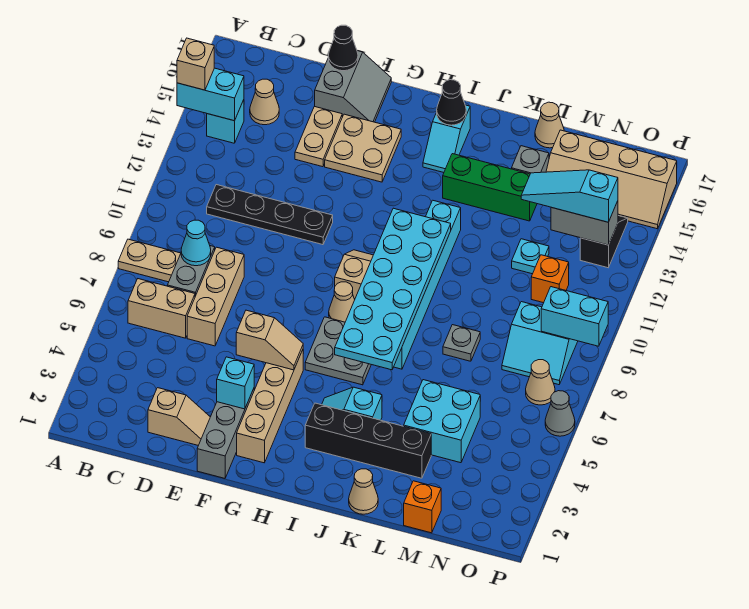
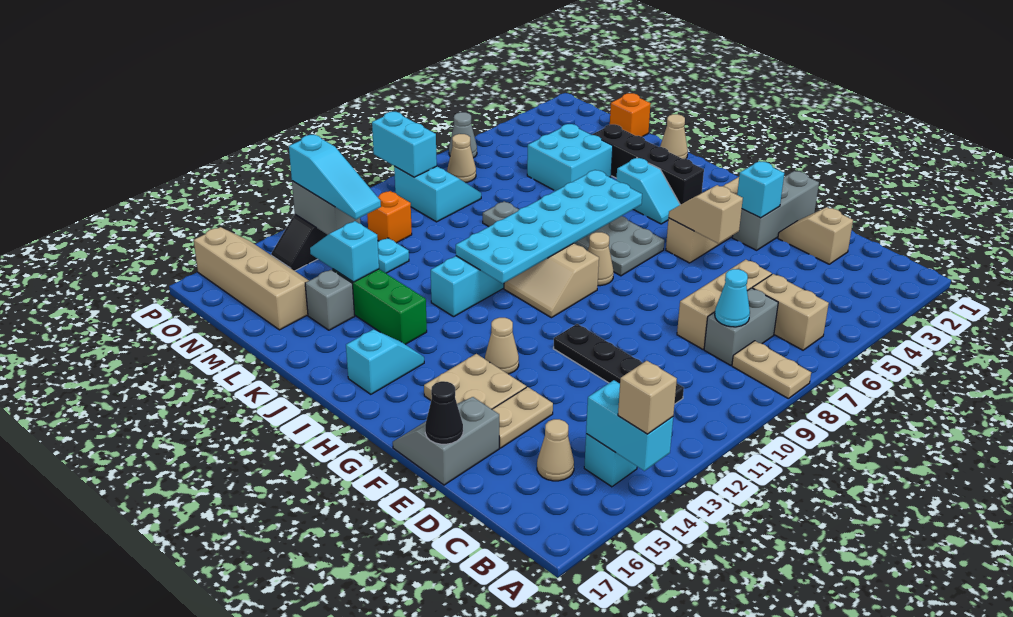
black 1x1 cone [437,80,466,125] -> none
none -> cyan 1x2 slope [310,221,379,282]
tan 1x1 cone [535,102,564,148] -> tan 1x1 cone moved to [485,318,519,374]

